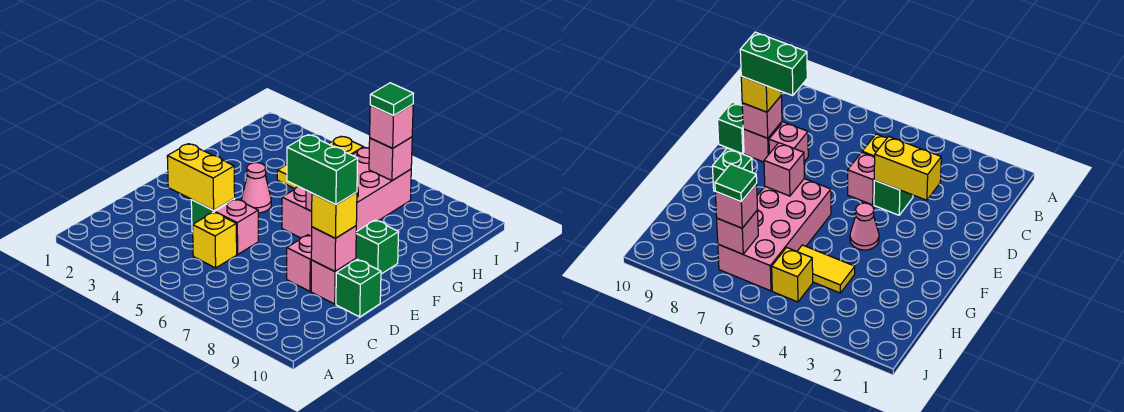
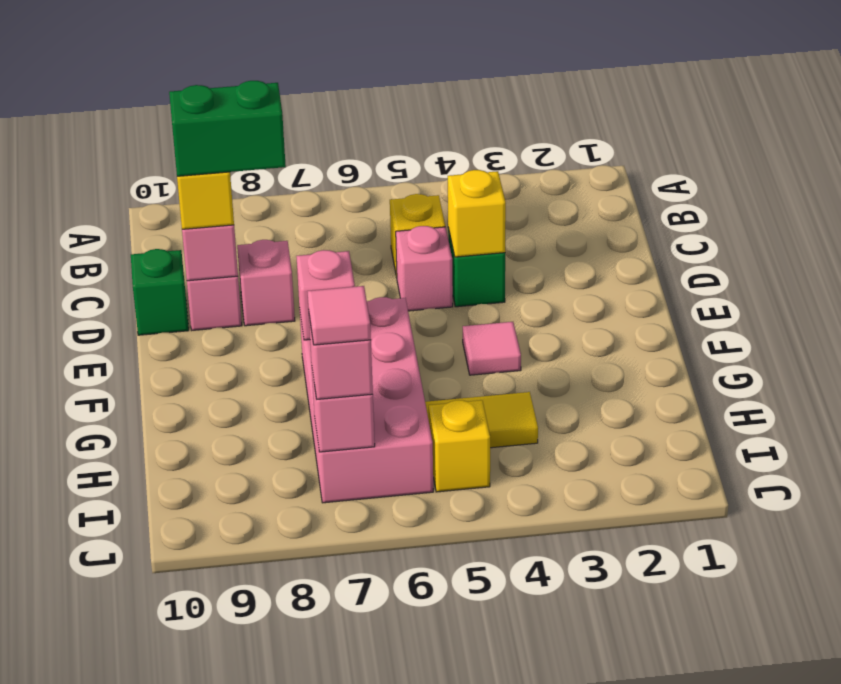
yellow 1x2 brick [167,144,235,210] -> yellow 1x1 brick [448,170,506,257]
pink 1x1 cone [242,163,271,213] -> pink 1x1 tile [463,322,521,375]
green 1x1 brick [356,220,399,274] -> none
green 1x1 tile [370,83,414,116] -> pink 1x1 tile [308,286,371,345]

